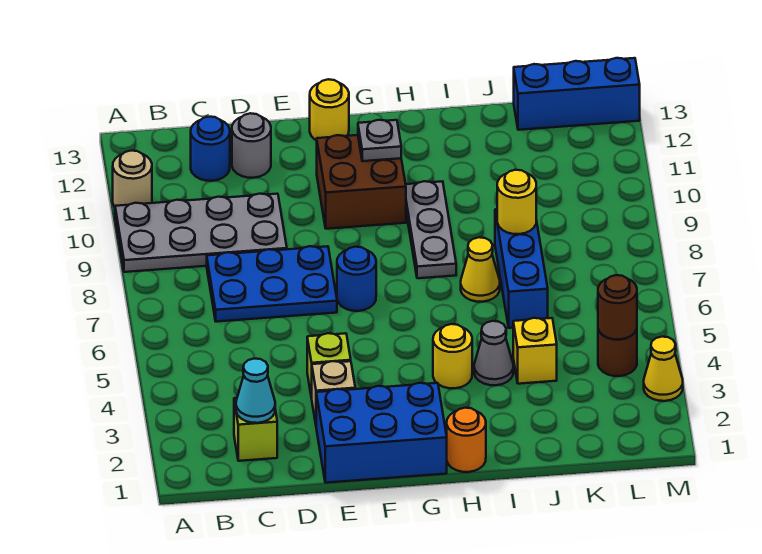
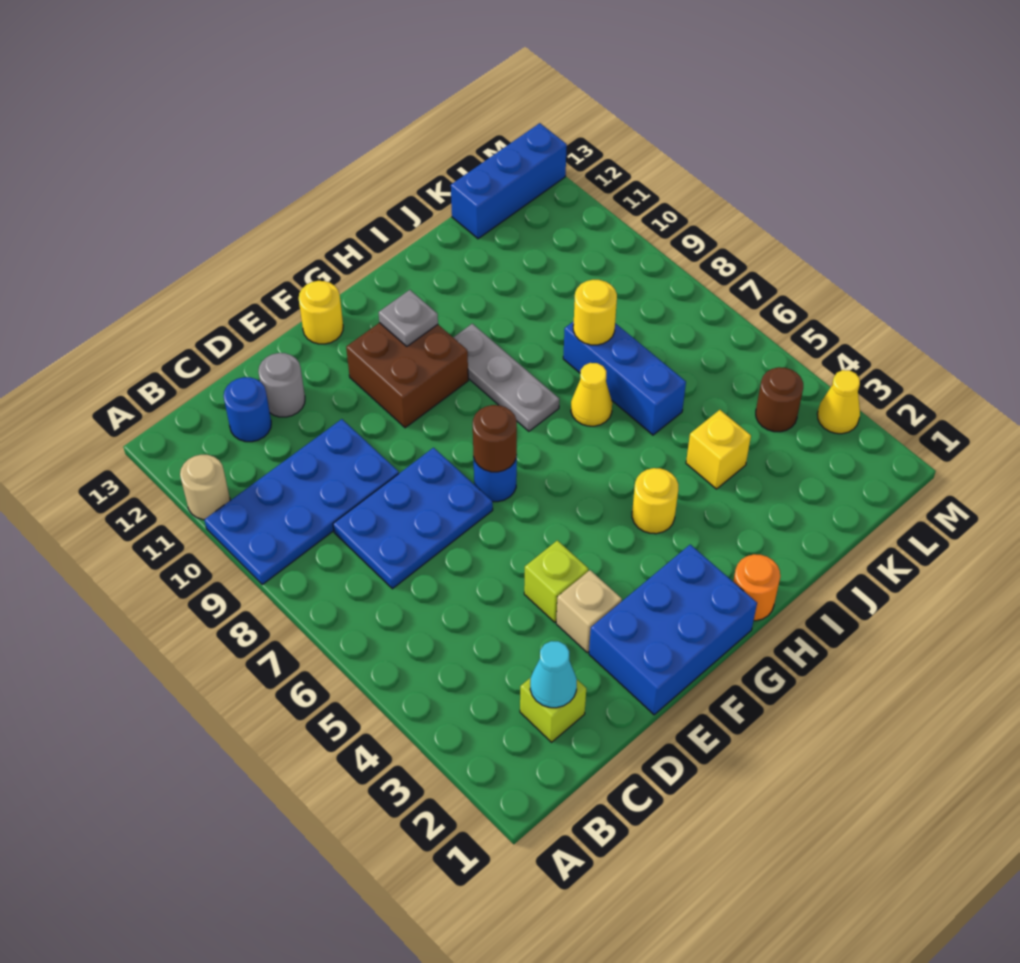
grey 2x4 plate [115,194,287,272] -> blue 2x4 plate [204,419,399,585]
grey 1x1 cone [474,321,513,385] -> none
brown 1x1 round brick [598,275,637,339] -> brown 1x1 round brick moved to [473,405,517,472]

